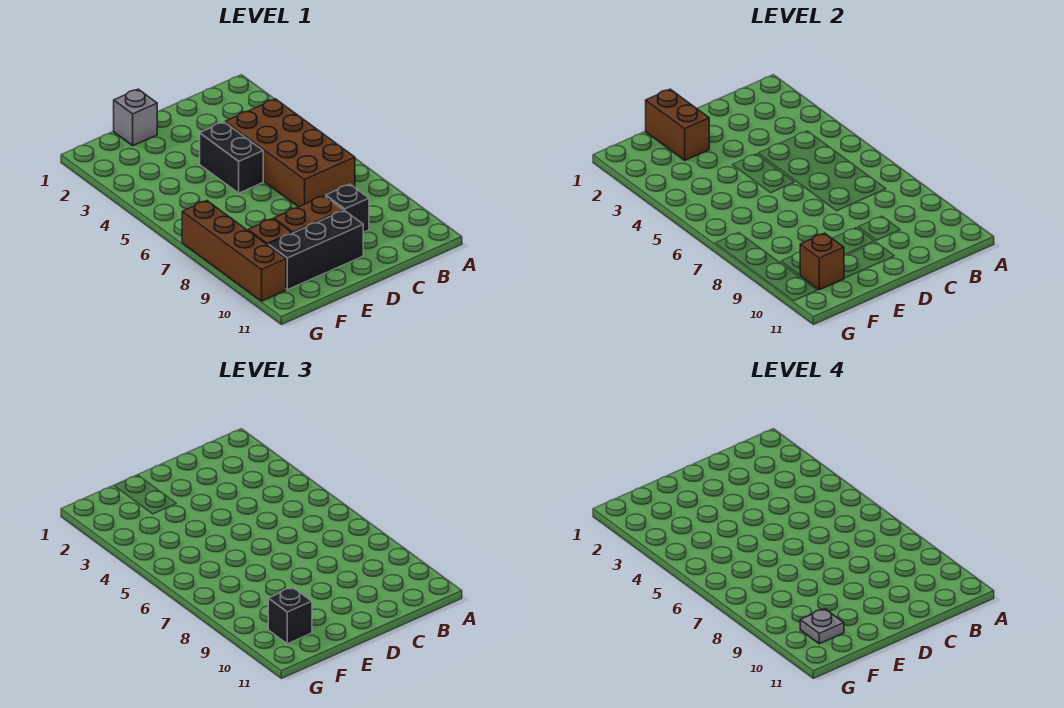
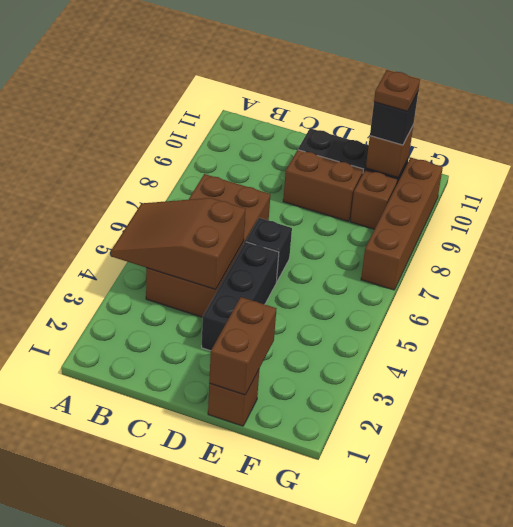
none -> brown 2x3 slope [111,198,246,290]
black 1x1 brick [326,184,369,232] -> black 1x1 brick moved to [246,218,292,282]
black 1x2 brick [200,122,263,193] -> black 1x3 brick [202,242,279,351]
grey 1x1 brick [114,89,157,146] -> brown 1x1 brick [208,370,259,426]
grey 1x1 plate [800,609,844,644] -> brown 1x1 plate [374,70,420,111]

